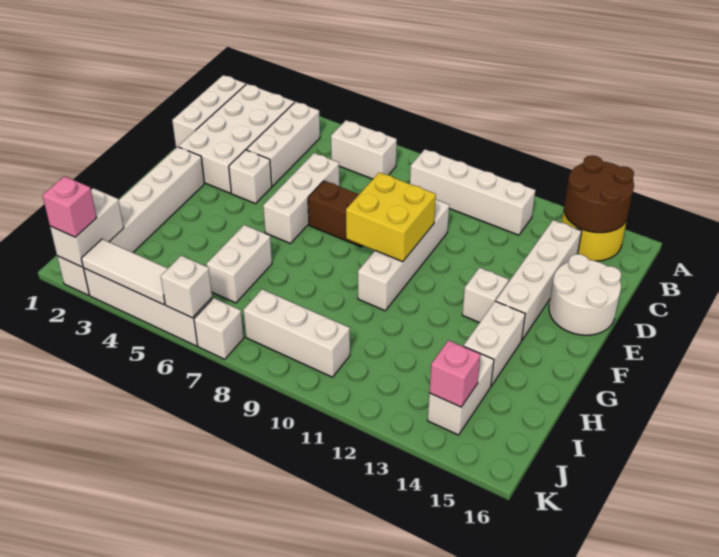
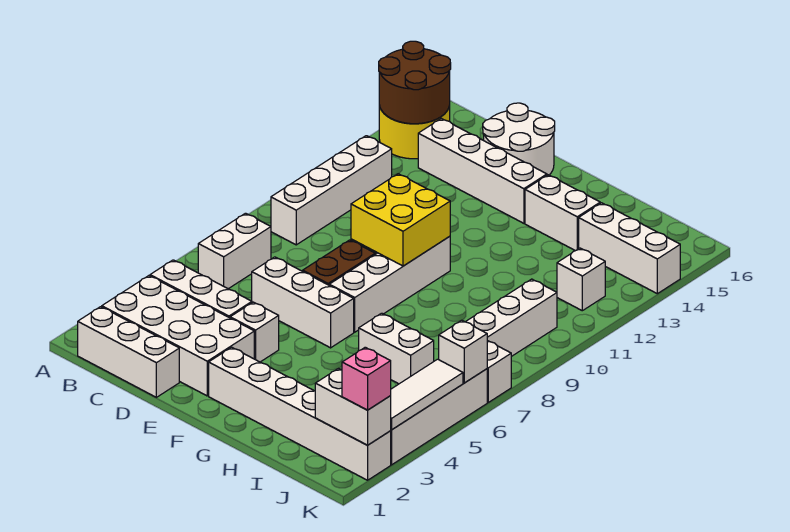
white 1x4 brick [358,200,449,311] -> white 1x4 brick turned to [329,236,450,332]
white 1x1 brick [462,268,509,323] -> white 1x1 brick moved to [557,248,605,311]
white 1x2 brick [428,346,494,435] -> white 1x3 brick [579,203,680,294]
pink 1x1 brick [429,340,481,407] -> none

